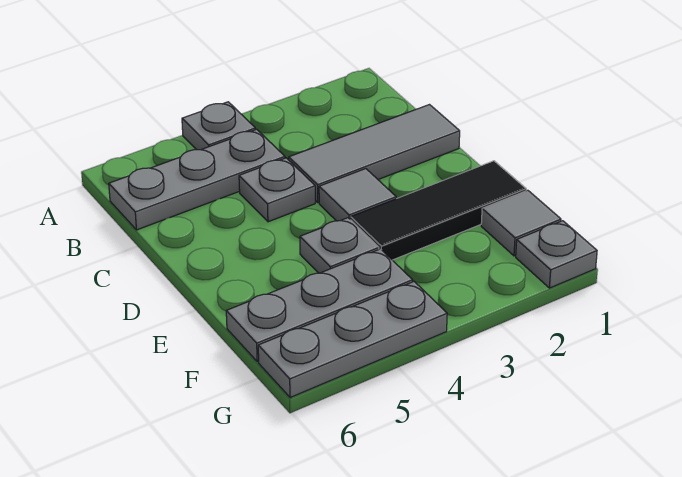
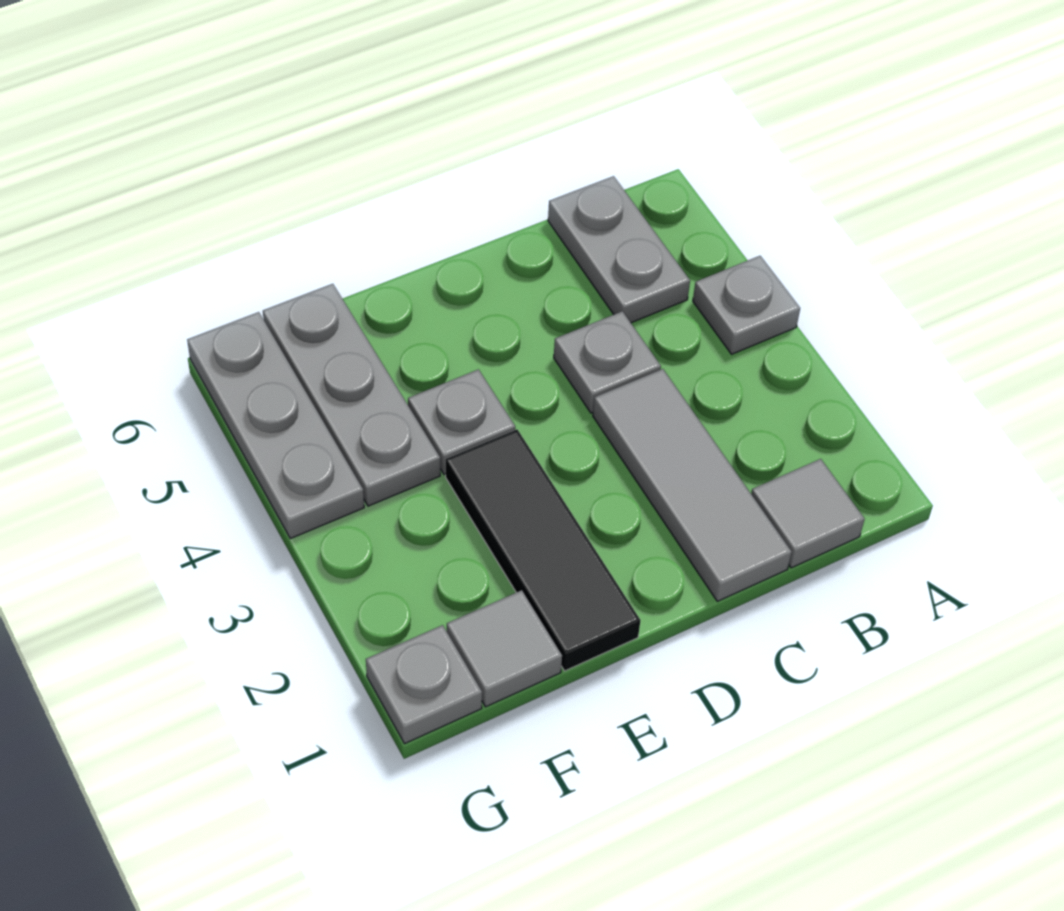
grey 1x3 plate [109,129,285,230] -> grey 1x2 plate [548,176,690,323]
grey 1x1 tile [319,169,396,221] -> grey 1x1 tile moved to [751,459,865,568]

